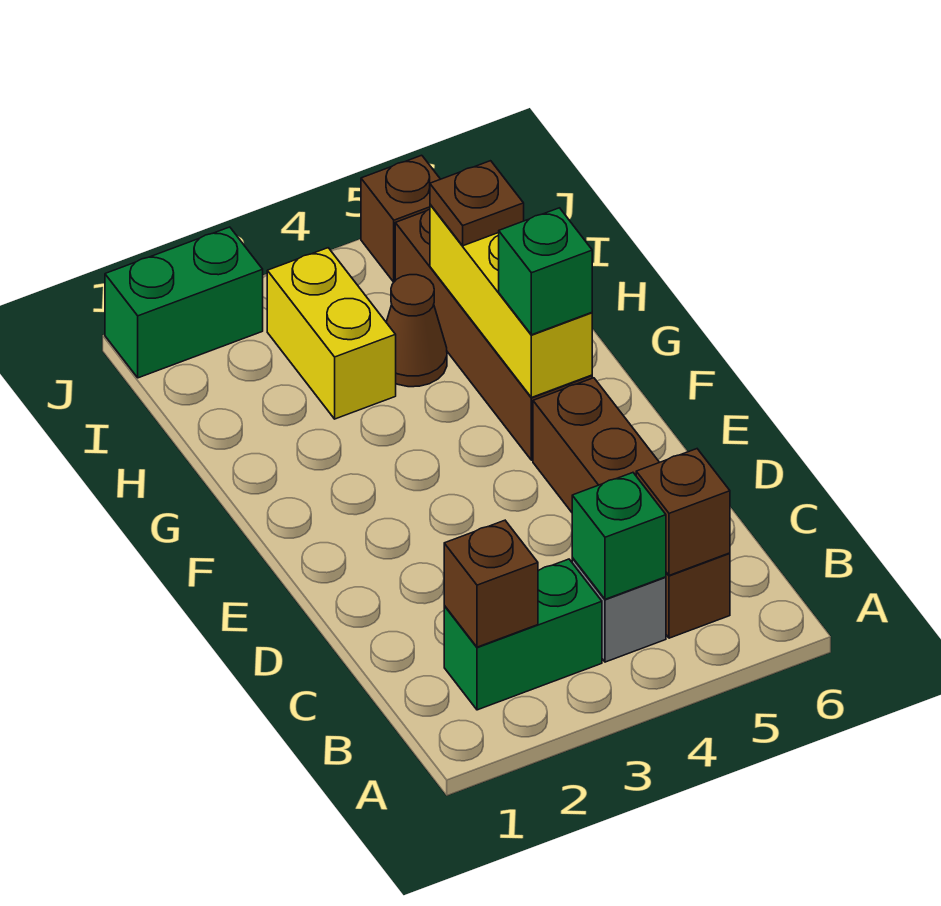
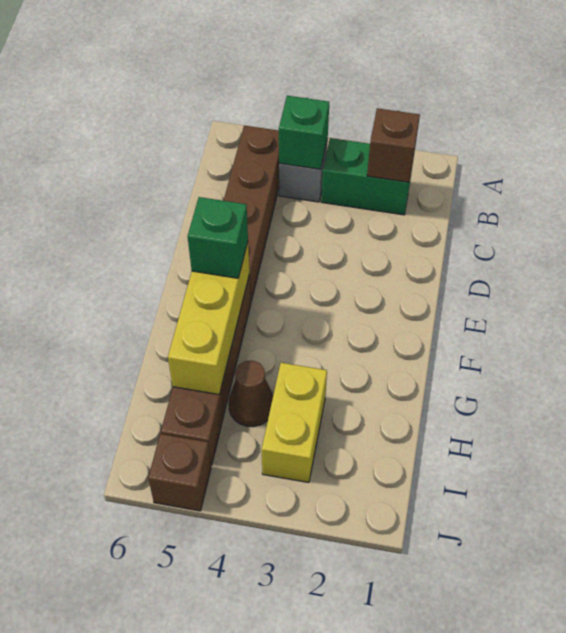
brown 1x1 brick [636,449,730,575] -> none
brown 1x1 plate [430,161,524,246] -> none
green 1x2 brick [105,227,263,378] -> none

